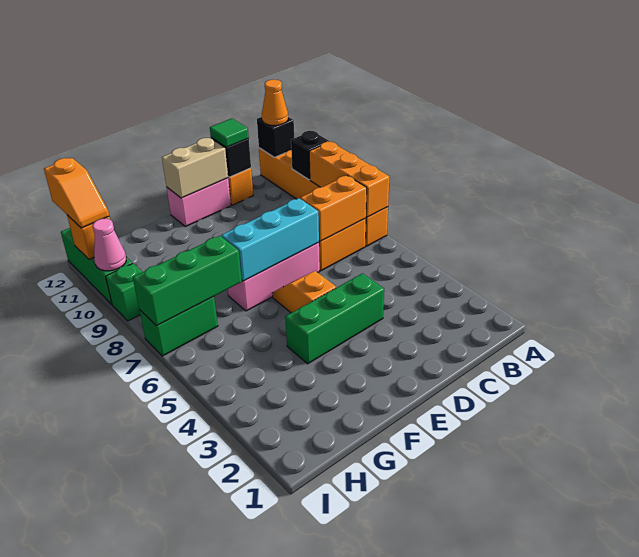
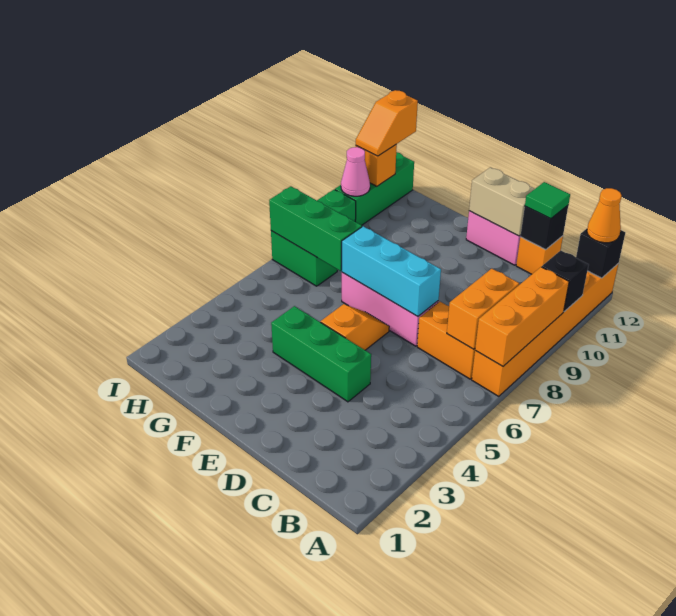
orange 1x2 brick [300,176,367,241] -> orange 1x2 brick turned to [447,269,519,349]

